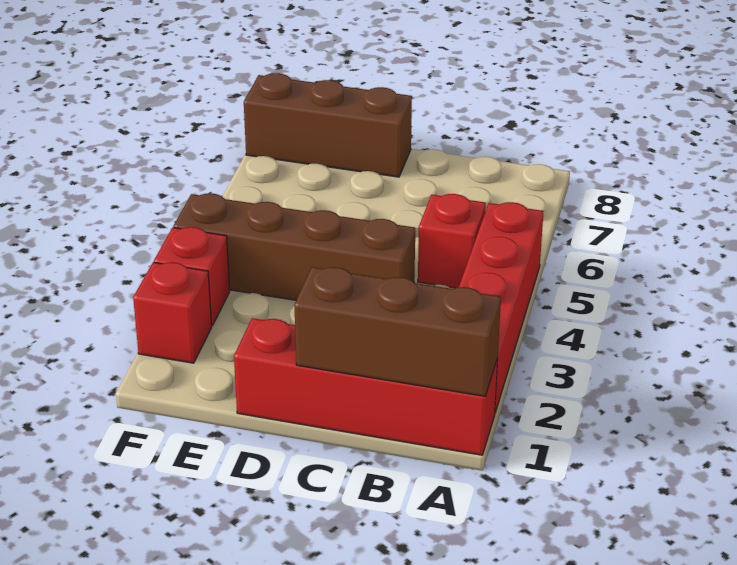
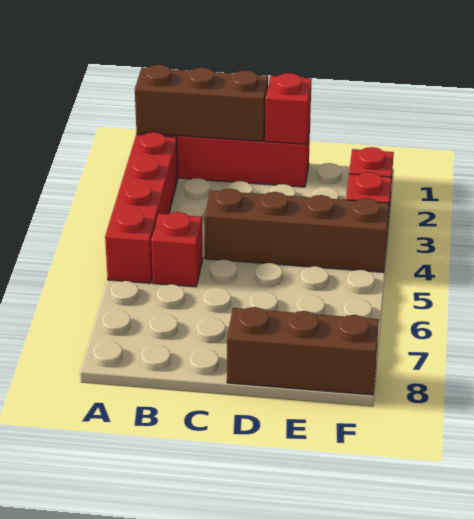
none -> red 1x1 brick [265,73,312,144]

